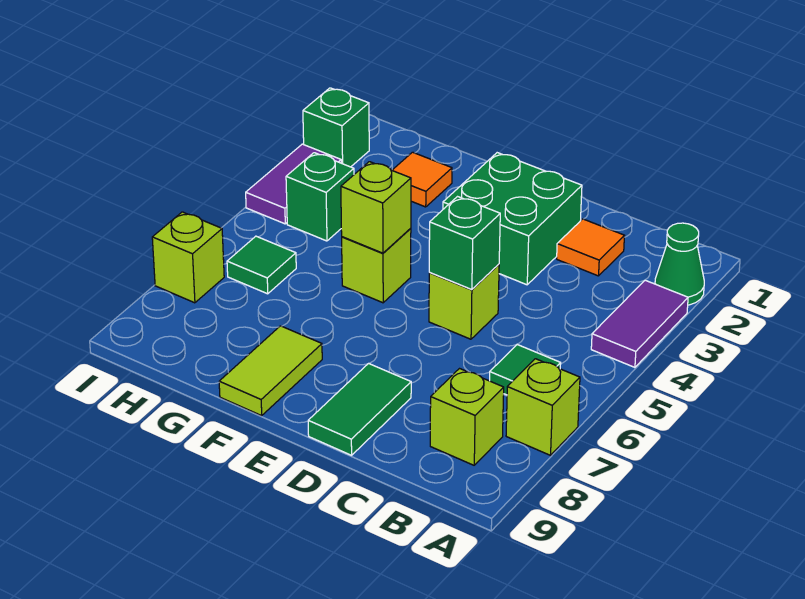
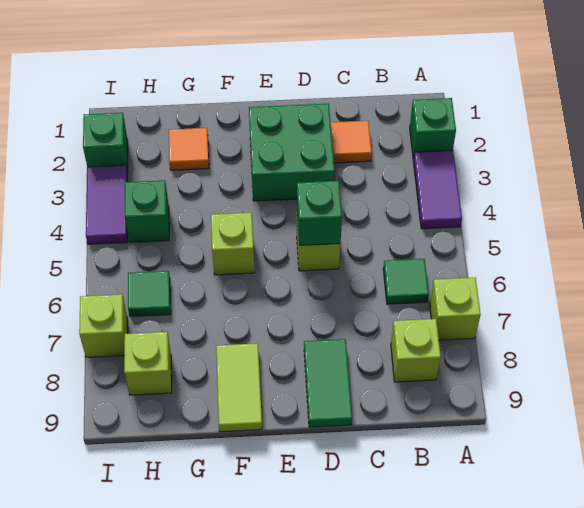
green 1x1 cone [655,223,704,305] -> green 1x1 brick [410,98,456,159]
lime 1x1 brick [341,162,411,253] -> lime 1x1 brick moved to [124,332,172,395]

